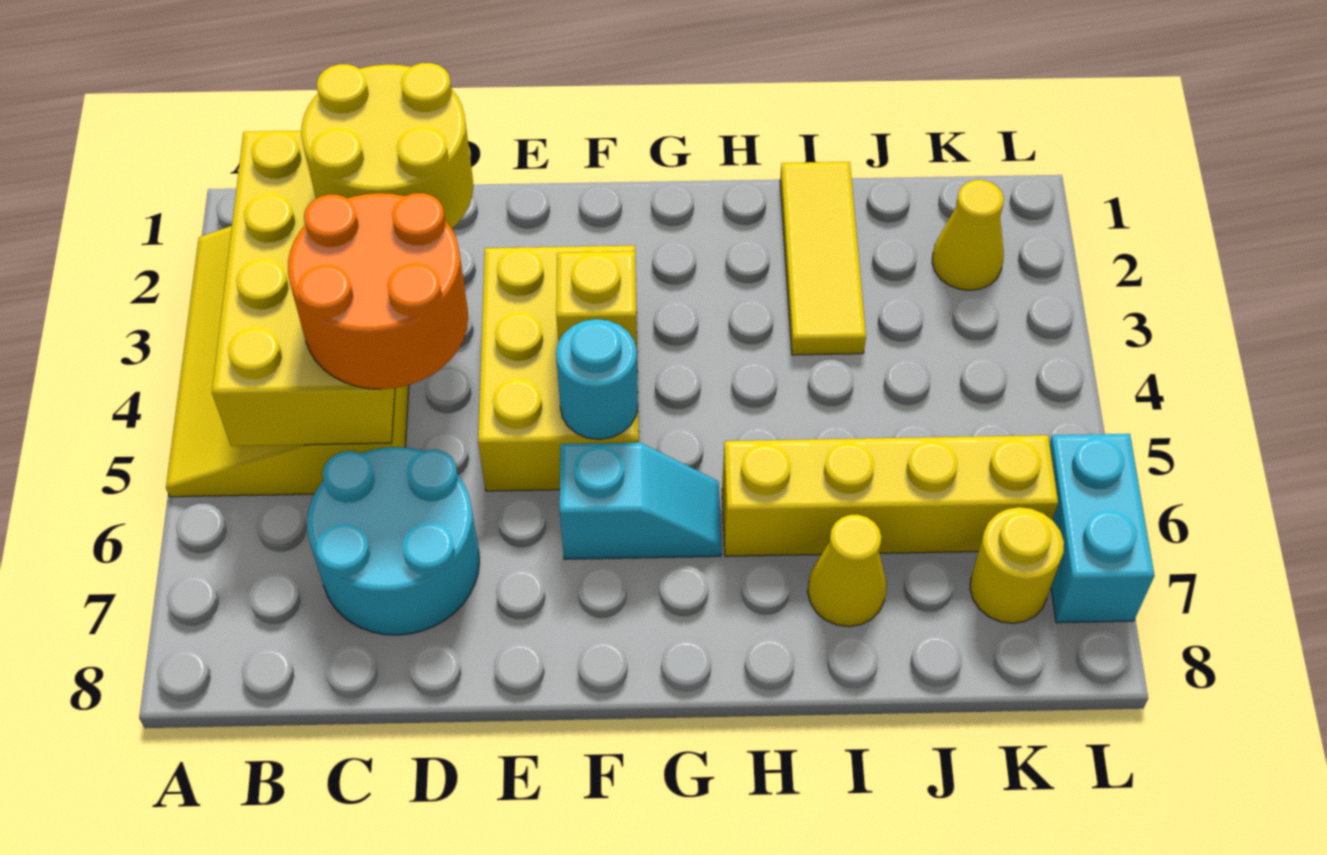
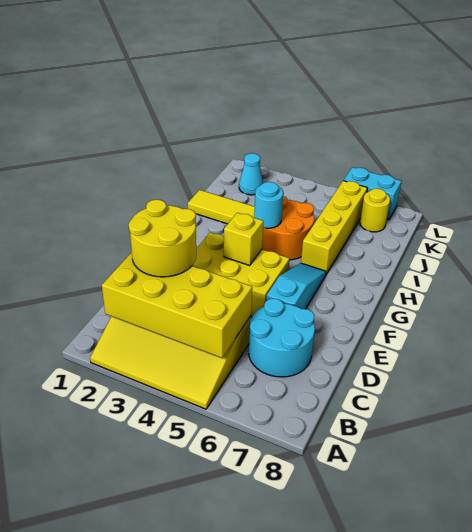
orange 2x2 round brick [288,193,468,389] -> orange 2x2 round brick moved to [262,196,314,260]
cyan 1x1 round brick [556,319,638,439] -> cyan 1x1 round brick moved to [254,182,283,228]
cyan 1x2 slope [560,443,721,559] -> cyan 1x3 slope [266,263,326,309]
yellow 1x1 cone [808,515,887,626] -> none
yellow 1x1 cone [932,180,1004,290] -> cyan 1x1 cone [239,153,263,195]

